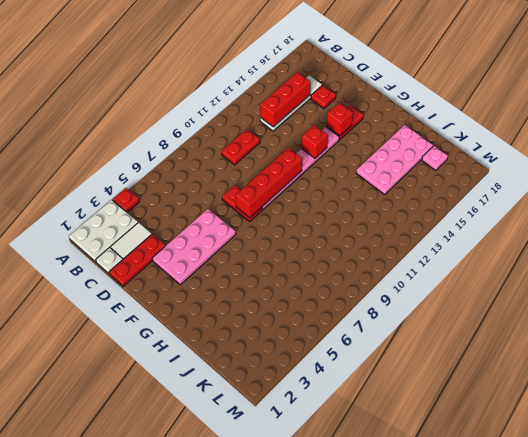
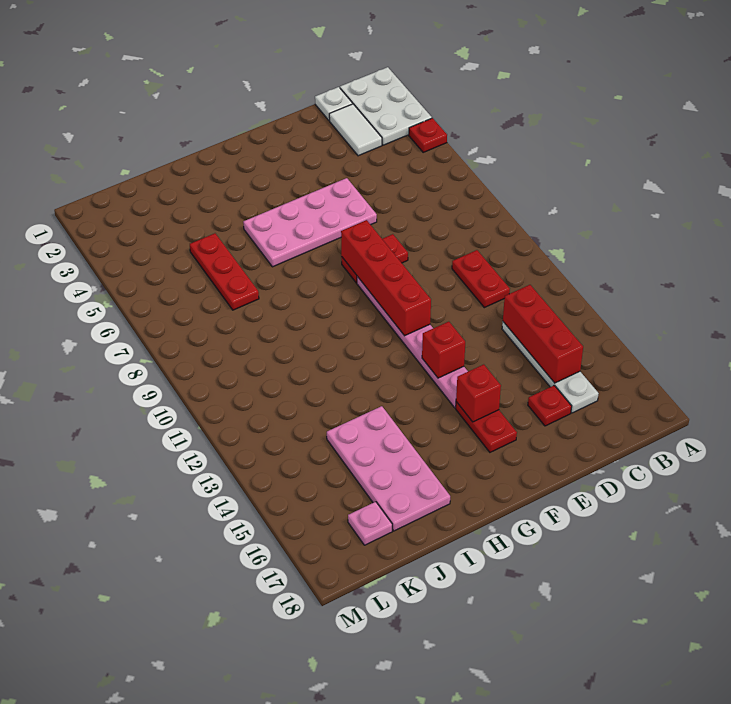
red 1x3 plate [109,234,165,286] -> red 1x3 plate moved to [190,233,259,310]
pink 2x4 plate [153,209,236,285] -> pink 2x4 plate turned to [243,178,377,267]

